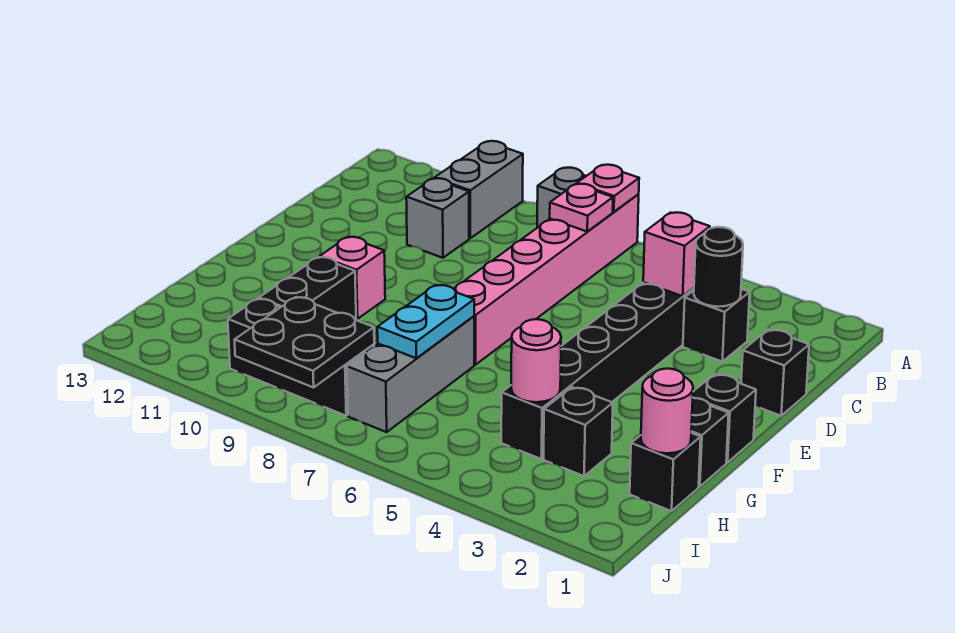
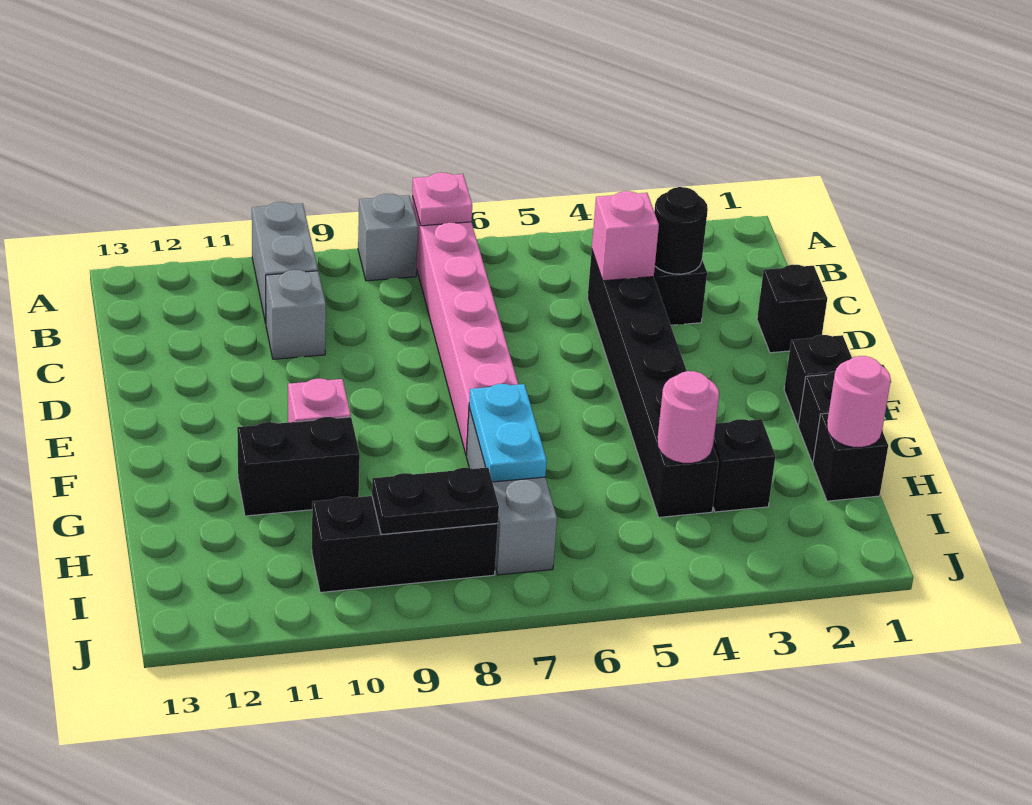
pink 1x1 plate [550,184,613,232] -> none
black 1x2 brick [259,257,356,320] -> black 1x2 brick turned to [237,417,360,516]
black 2x2 plate [235,297,374,388] -> black 1x2 plate [372,467,499,535]

